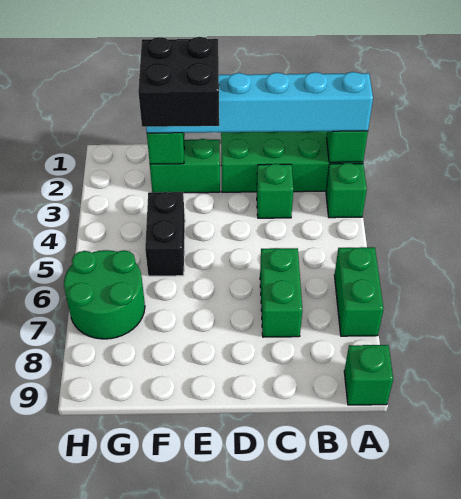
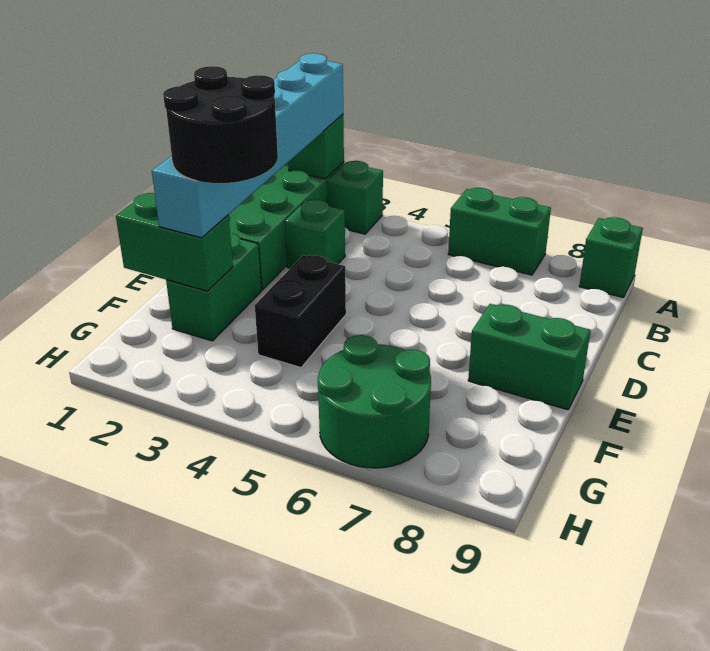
green 1x2 brick [260,248,302,337] -> green 1x2 brick moved to [468,304,591,410]
black 2x2 brick [138,37,219,127] -> black 2x2 round brick [163,66,278,183]
black 1x2 brick [145,192,185,276] -> black 1x2 brick turned to [255,255,346,368]

